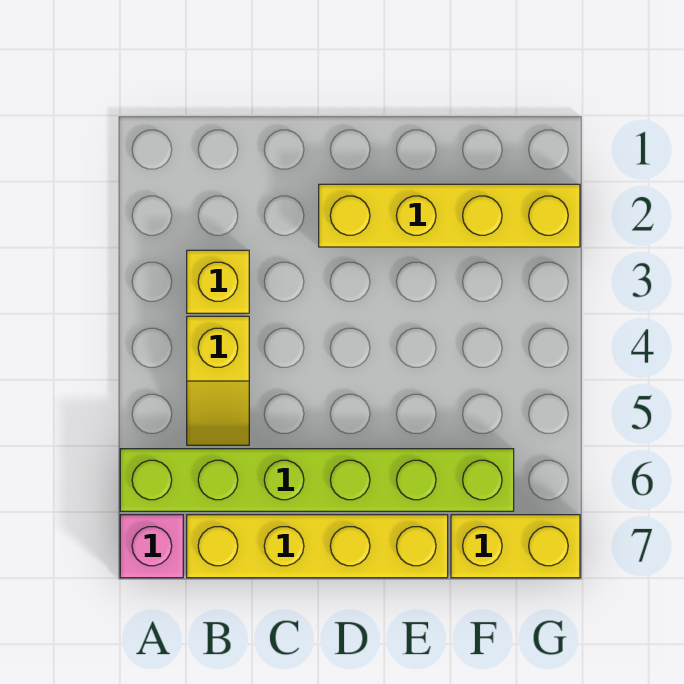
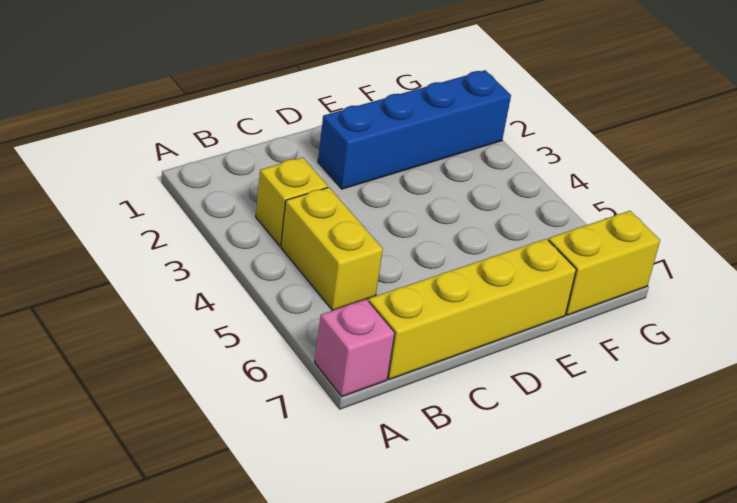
lime 1x6 brick [120,449,514,511] -> none
yellow 1x2 slope [187,316,249,445] -> yellow 1x2 brick [281,187,383,310]
yellow 1x4 brick [319,184,580,247] -> blue 1x4 brick [318,70,511,189]

